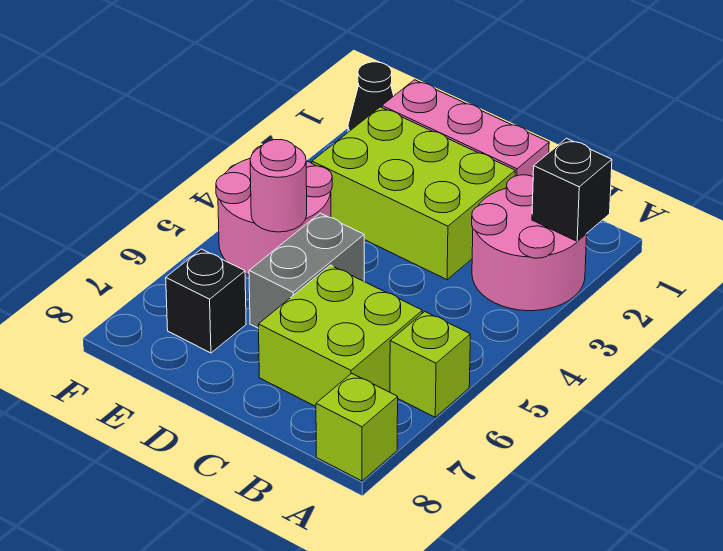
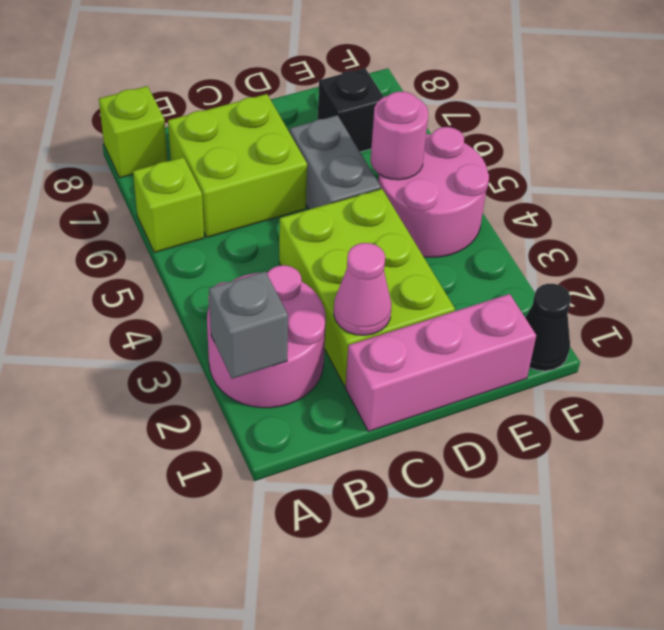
black 1x1 brick [532,138,612,241] -> grey 1x1 brick [209,271,288,379]
lime 2x3 brick [312,107,515,280] -> lime 2x3 brick turned to [279,189,455,386]
none -> pink 1x1 cone [334,243,392,335]

